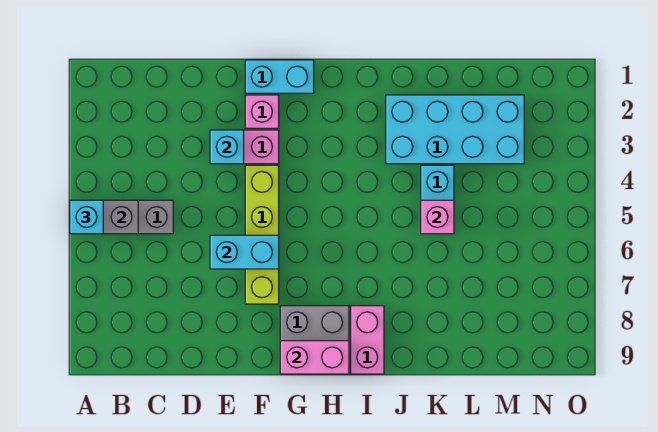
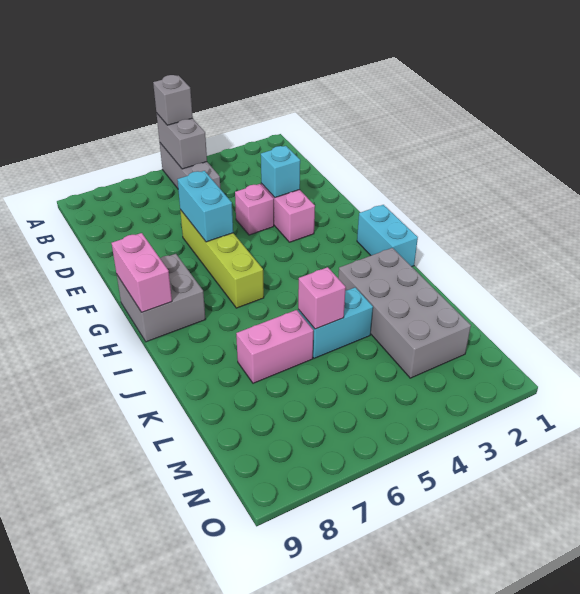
cyan 1x1 brick [70,200,103,234] -> grey 1x1 brick [153,75,193,125]
cyan 1x2 brick [245,60,314,93] -> cyan 1x2 brick moved to [357,205,418,267]
pink 1x1 brick [245,95,279,128] -> pink 1x1 brick moved to [235,184,274,235]
lime 1x4 brick [245,165,279,304] -> lime 1x4 brick turned to [180,210,264,308]
pink 1x2 brick [351,306,384,374] -> pink 1x2 brick moved to [236,310,313,383]
cyan 2x4 brick [386,95,524,164] -> grey 2x4 brick [338,248,471,378]

